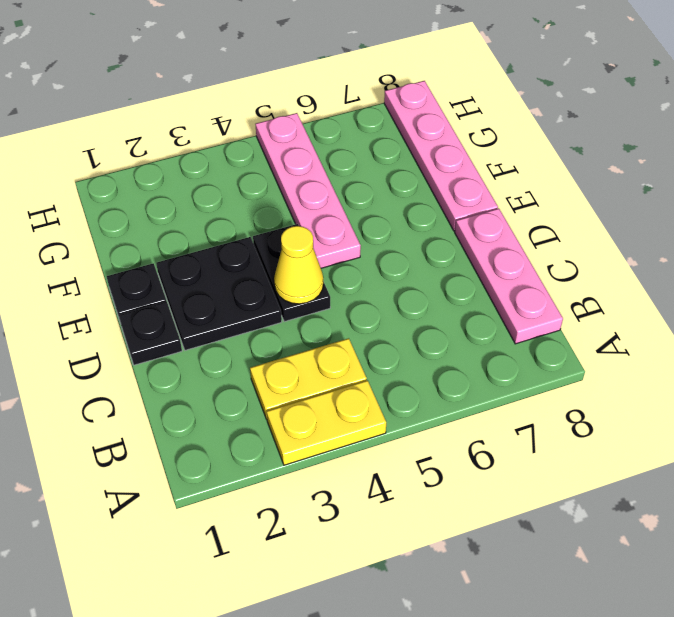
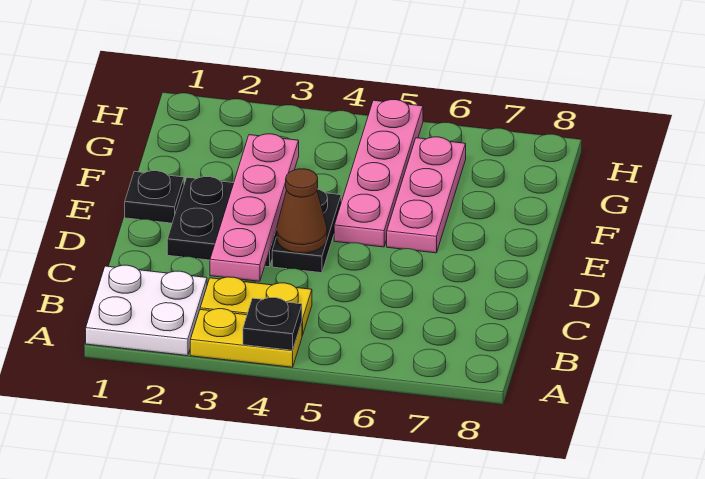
none -> white 2x2 plate [86,265,207,356]
pink 1x3 plate [455,208,563,344] -> pink 1x3 plate moved to [387,137,466,253]
black 1x1 plate [119,302,182,365] -> black 1x1 plate moved to [243,298,302,350]
yellow 1x1 cone [274,226,323,304] -> brown 1x1 cone [276,169,327,253]
pink 1x4 plate [384,81,498,231] -> pink 1x4 plate moved to [210,134,299,281]

